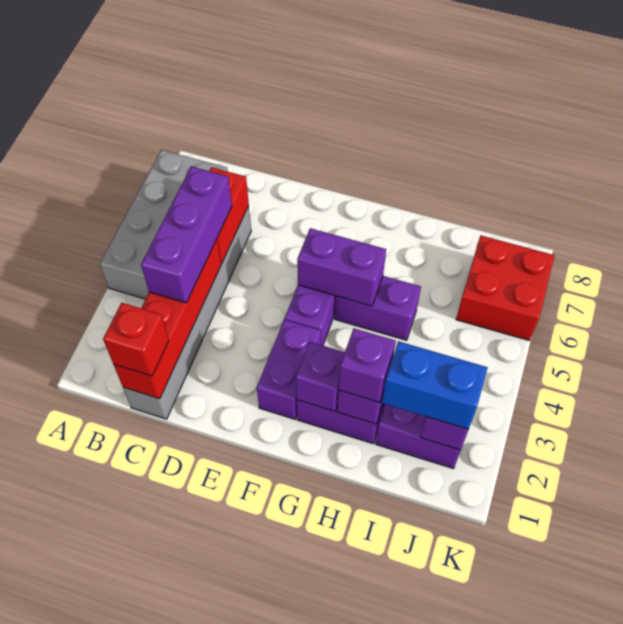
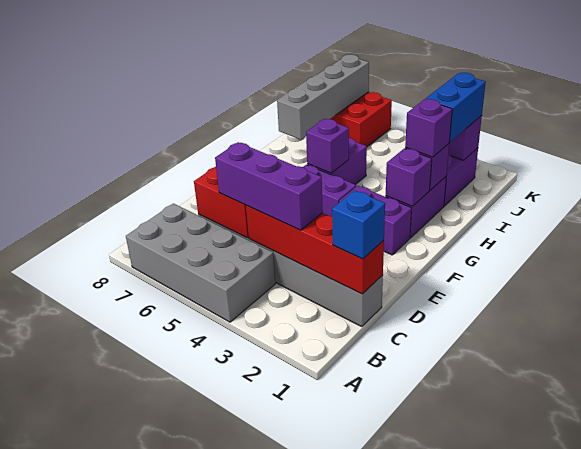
red 1x1 brick [103,303,169,376] -> blue 1x1 brick [332,190,385,259]
purple 1x2 brick [297,228,386,306] -> purple 1x1 brick [306,119,349,173]
none -> grey 1x4 brick [277,54,369,140]

